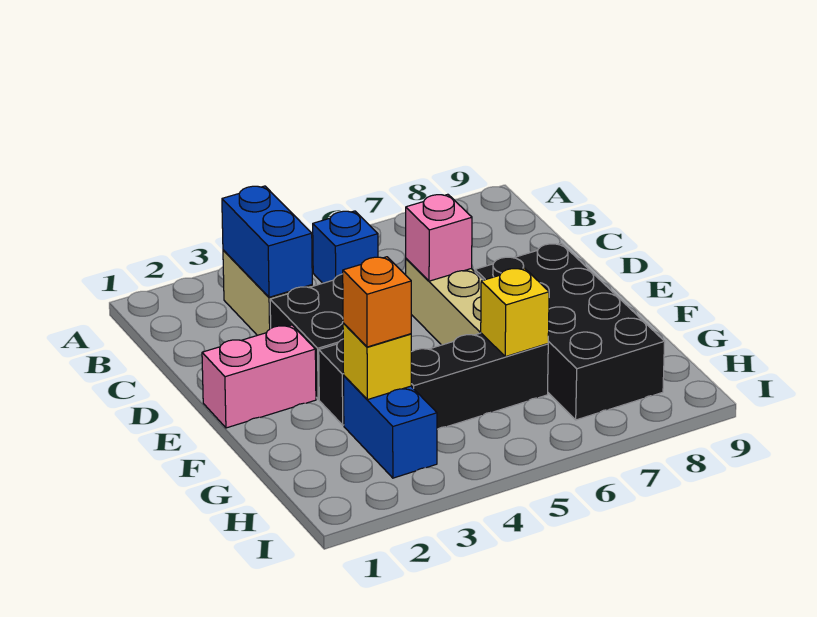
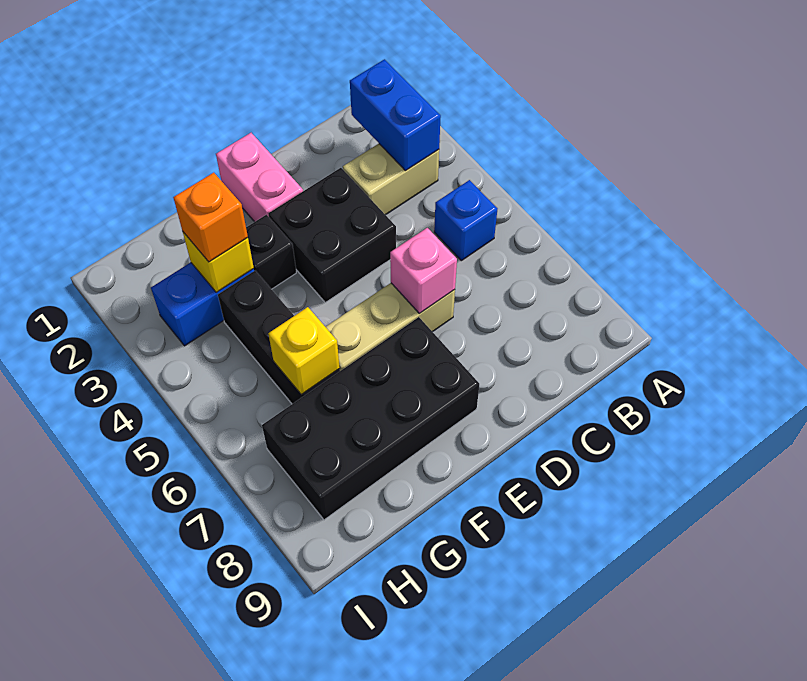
blue 1x2 brick [222,186,312,297] -> blue 1x2 brick turned to [350,59,441,171]

